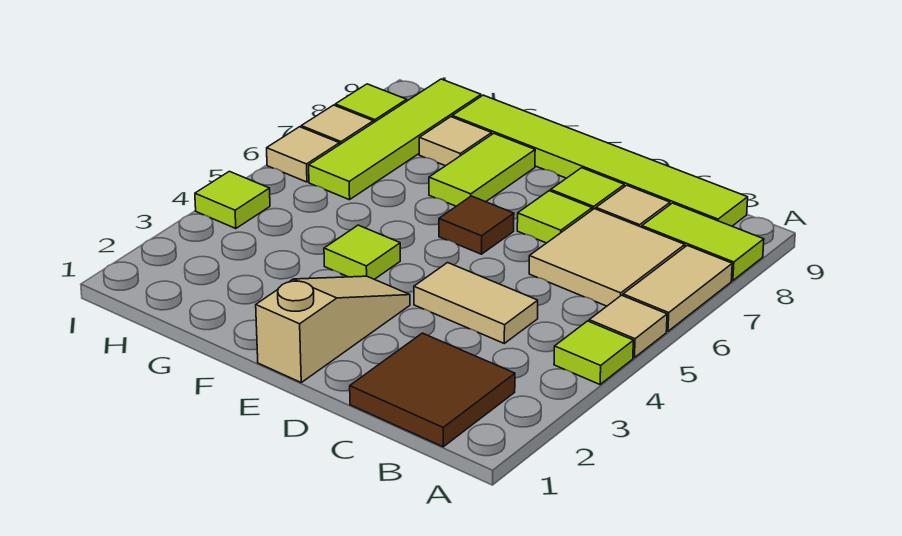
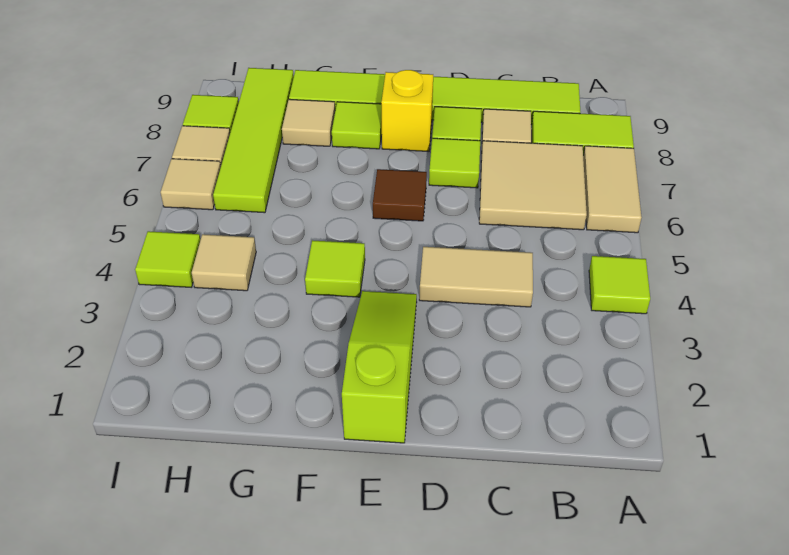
tan 1x1 tile [589,295,667,358] -> tan 1x1 tile moved to [192,234,256,291]
brown 2x2 tile [350,333,515,447] -> none
tan 1x3 slope [256,276,410,382] -> lime 1x3 slope [342,291,417,443]
none -> yellow 1x1 brick [381,70,433,151]
lime 1x2 tile [429,133,535,206] -> lime 1x1 tile [332,102,382,149]

